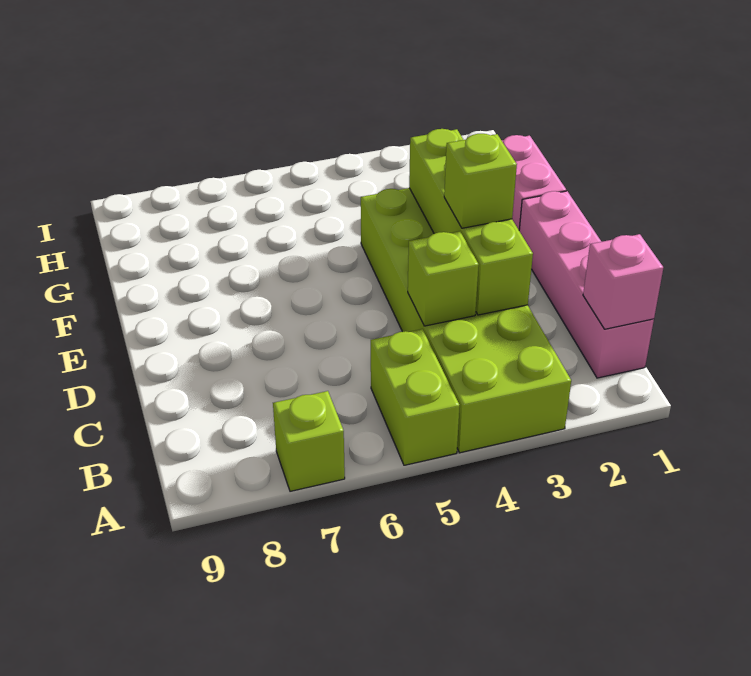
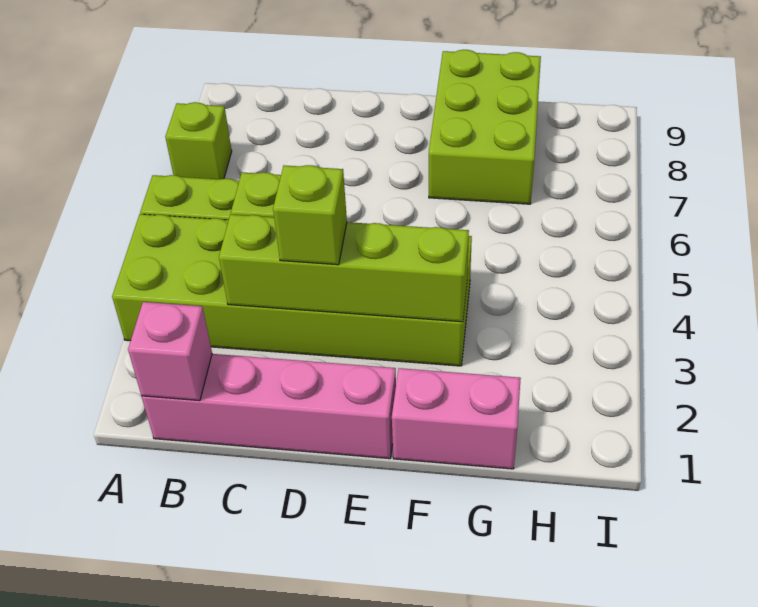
none -> lime 2x3 brick [429,50,541,204]

